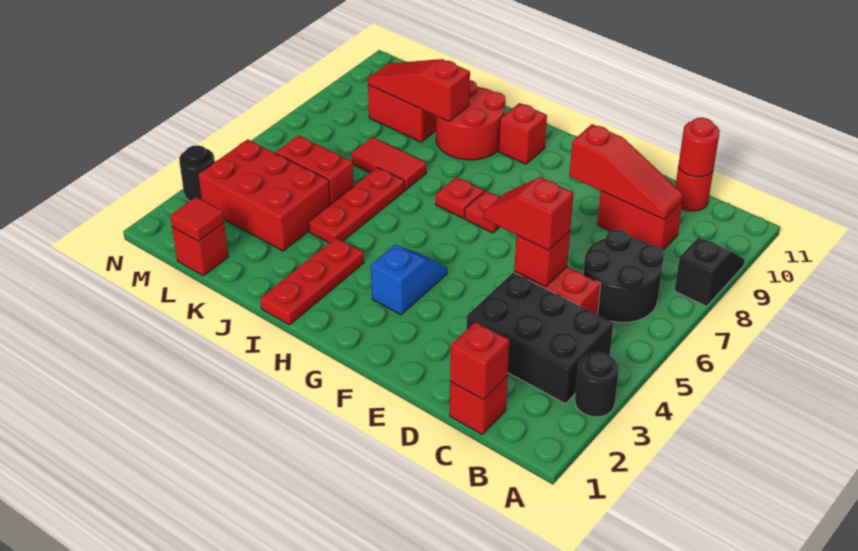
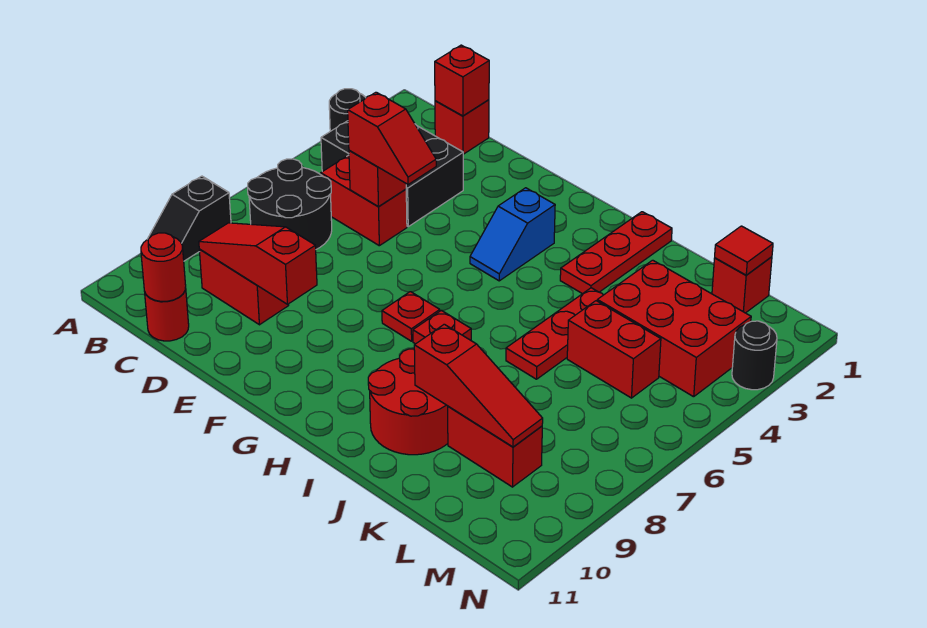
red 1x1 brick [499,103,547,164] -> none
red 1x2 tile [351,137,426,190] -> none

